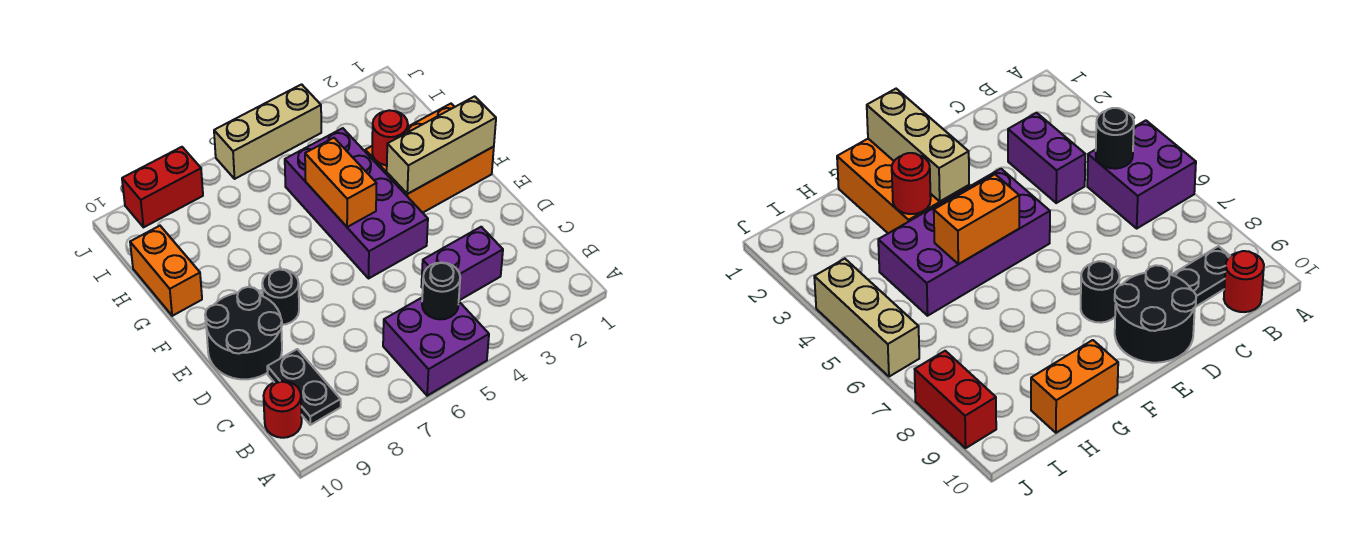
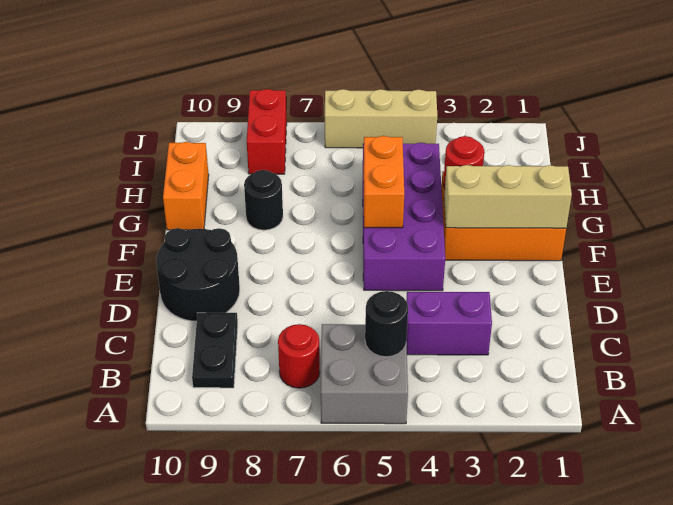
purple 2x2 brick [383,298,489,396] -> grey 2x2 brick [321,324,408,424]
red 1x1 round brick [264,381,302,438] -> red 1x1 round brick moved to [278,324,320,388]
black 1x1 round brick [262,269,299,325] -> black 1x1 round brick moved to [244,170,283,230]
red 1x2 brick [122,147,203,227] -> red 1x2 brick turned to [247,89,287,174]

